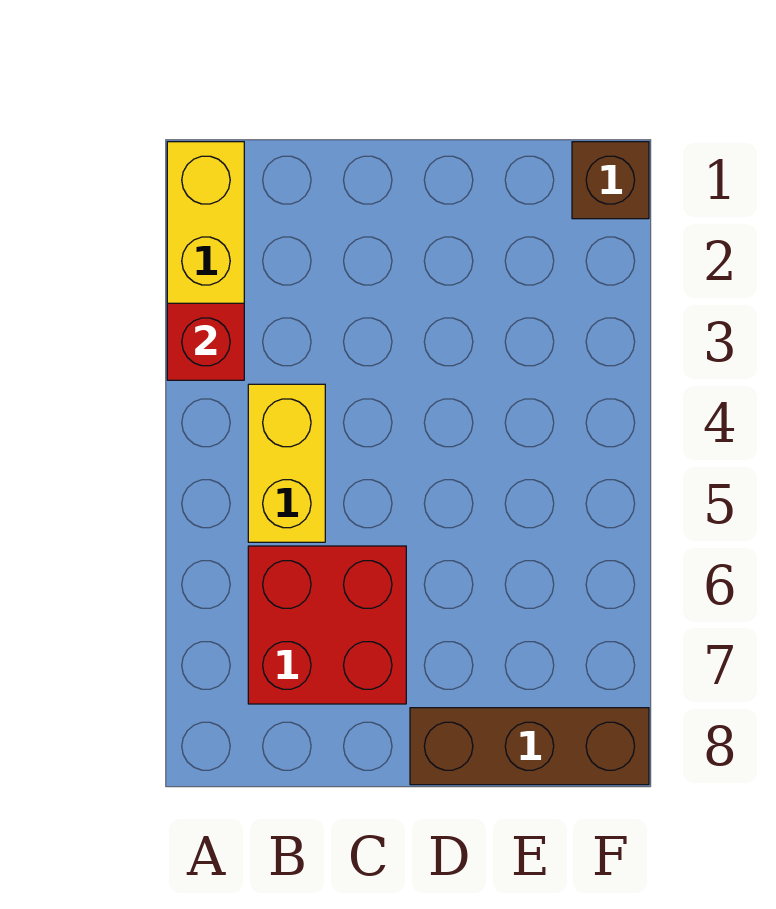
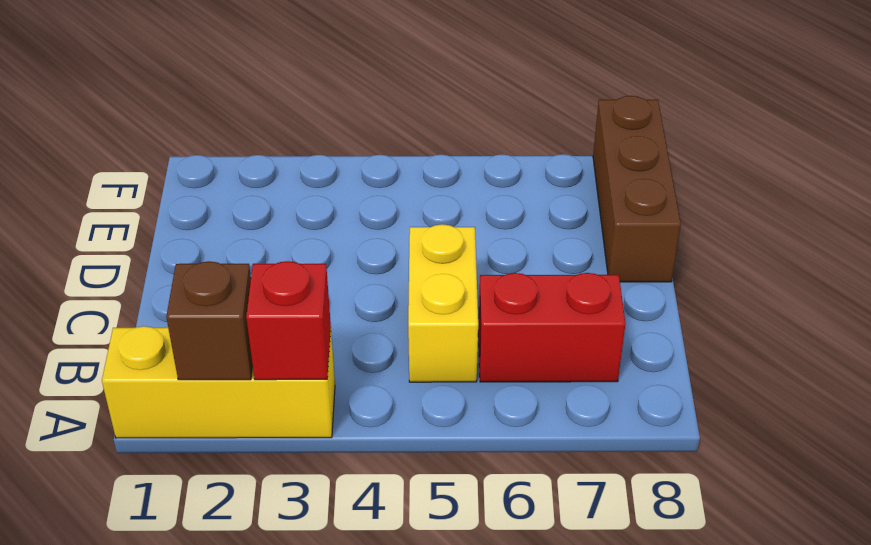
yellow 1x2 brick [248,384,325,542] -> yellow 1x2 brick turned to [408,224,478,382]
red 2x2 brick [248,546,406,704] -> red 1x2 brick [478,273,625,382]
brown 1x1 brick [572,142,649,219] -> brown 1x1 brick moved to [166,261,253,380]

